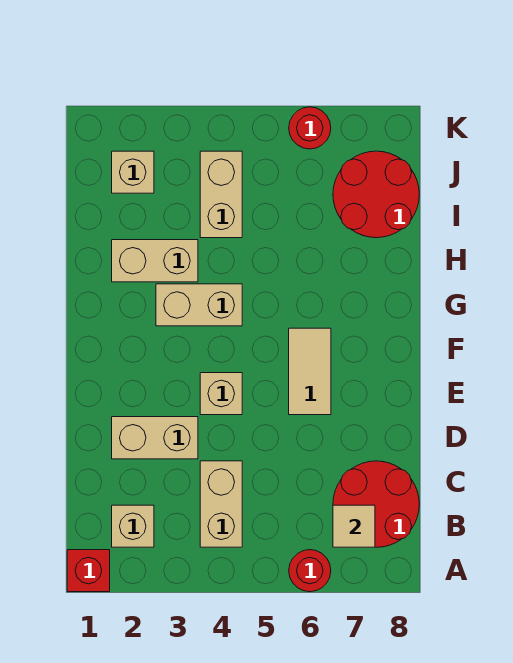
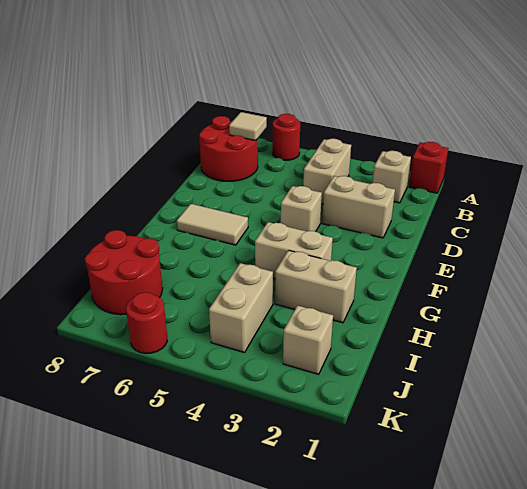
tan 1x2 tile [289,328,331,415] -> tan 1x2 tile turned to [177,204,248,245]

